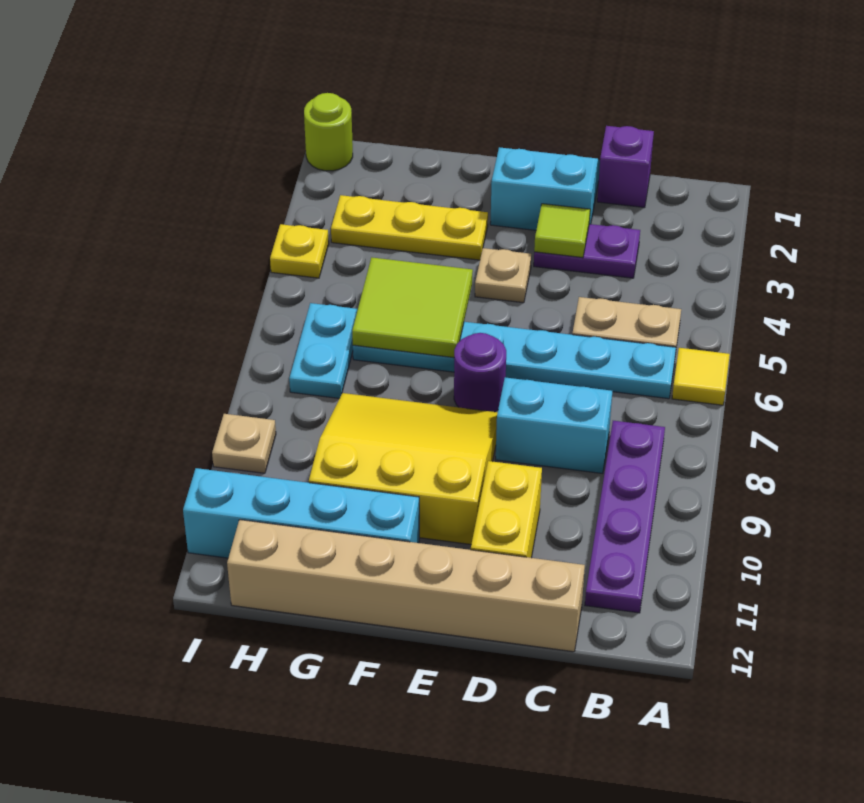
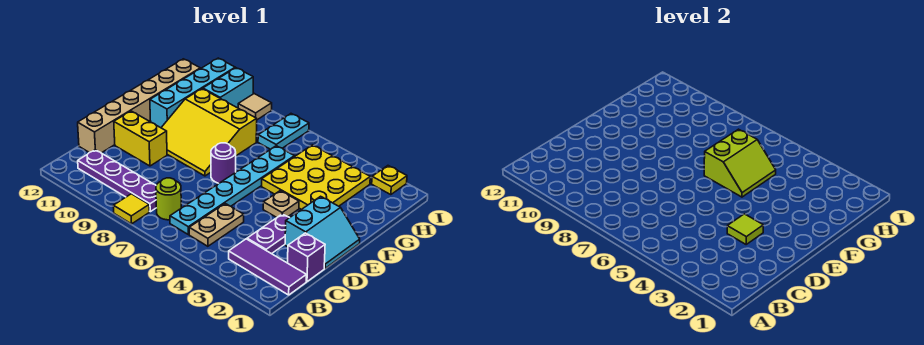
yellow 1x1 tile [672,348,730,405] -> yellow 1x1 tile moved to [113,194,149,224]
none -> purple 1x3 tile [229,239,306,295]
cyan 1x2 brick [496,377,613,473] -> cyan 1x2 brick moved to [203,68,253,108]
yellow 3x3 slope [309,393,498,544] -> yellow 3x3 slope turned to [161,89,257,176]
yellow 1x3 plate [331,195,488,260] -> yellow 3x3 plate [262,145,370,210]
lime 2x2 tile [352,257,473,358] -> lime 2x2 slope [704,129,776,197]
cyan 1x2 plate [289,303,358,398] -> cyan 1x2 plate turned to [258,114,309,149]
lime 1x1 round brick [304,93,353,171] -> lime 1x1 round brick moved to [156,178,181,220]
yellow 1x1 plate [270,224,329,278] -> yellow 1x1 plate moved to [372,166,407,195]
tan 1x1 plate [212,414,276,473] -> tan 1x1 tile [238,94,272,120]

